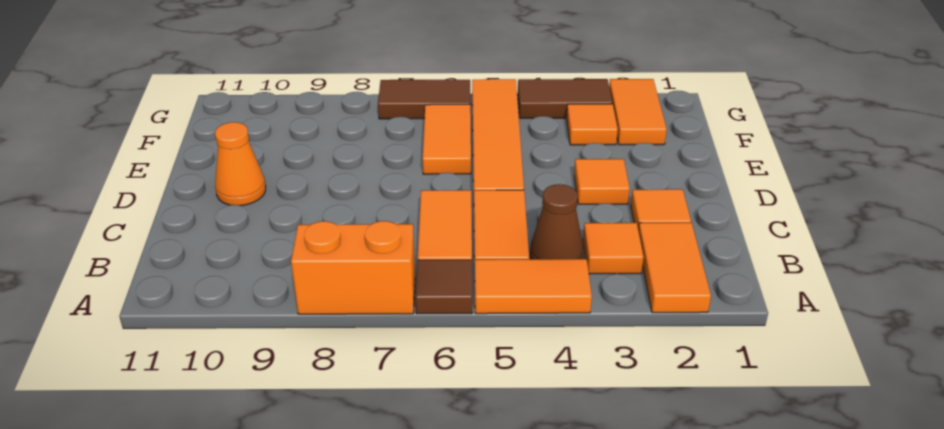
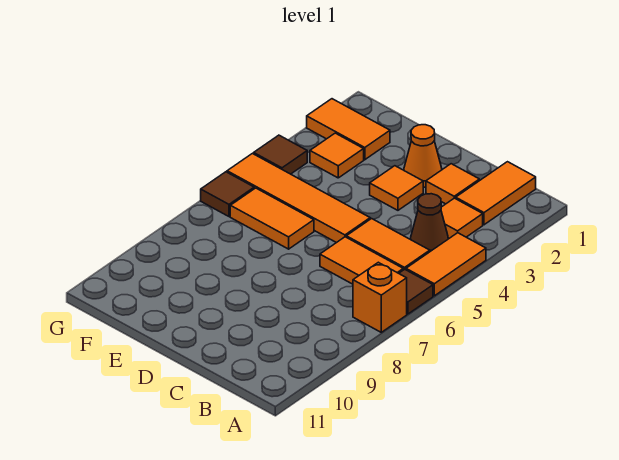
orange 1x2 tile [638,223,711,313] -> orange 1x2 tile turned to [456,162,536,225]
orange 1x2 brick [291,221,415,314] -> orange 1x1 brick [353,262,407,332]
orange 1x1 cone [215,122,266,206] -> orange 1x1 cone moved to [404,125,442,187]
brown 1x2 tile [518,79,612,118] -> brown 1x1 tile [254,135,307,174]
brown 1x2 tile [378,80,470,119] -> brown 1x1 tile [201,172,254,216]

